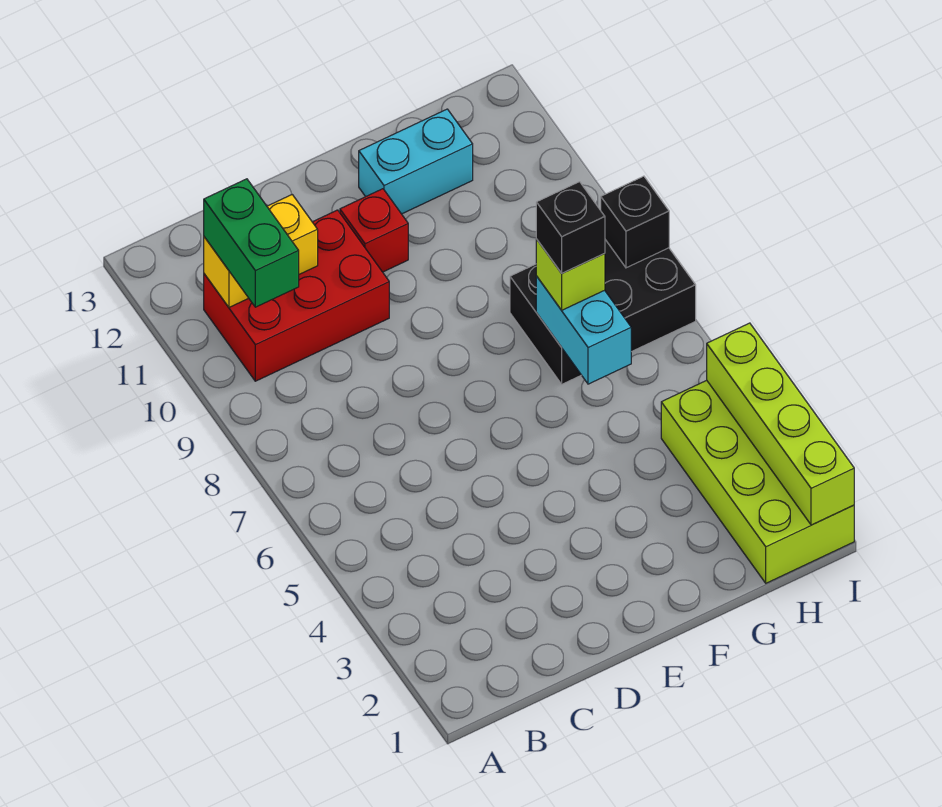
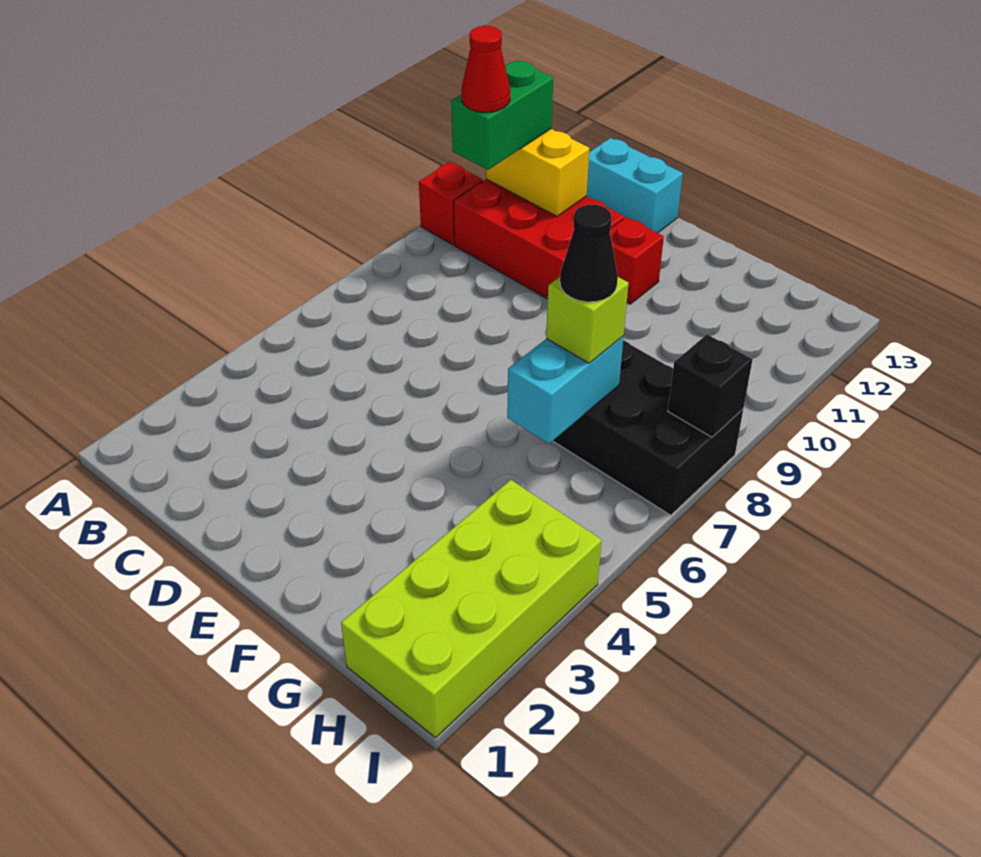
none -> red 1x1 brick [419,162,483,245]
none -> red 1x1 cone [461,26,510,112]
cyan 1x2 brick [359,109,473,214] -> cyan 1x2 brick moved to [587,138,683,233]
black 1x1 brick [536,182,605,273] -> black 1x1 cone [560,205,618,302]
lime 1x4 brick [707,323,854,525] -> none

